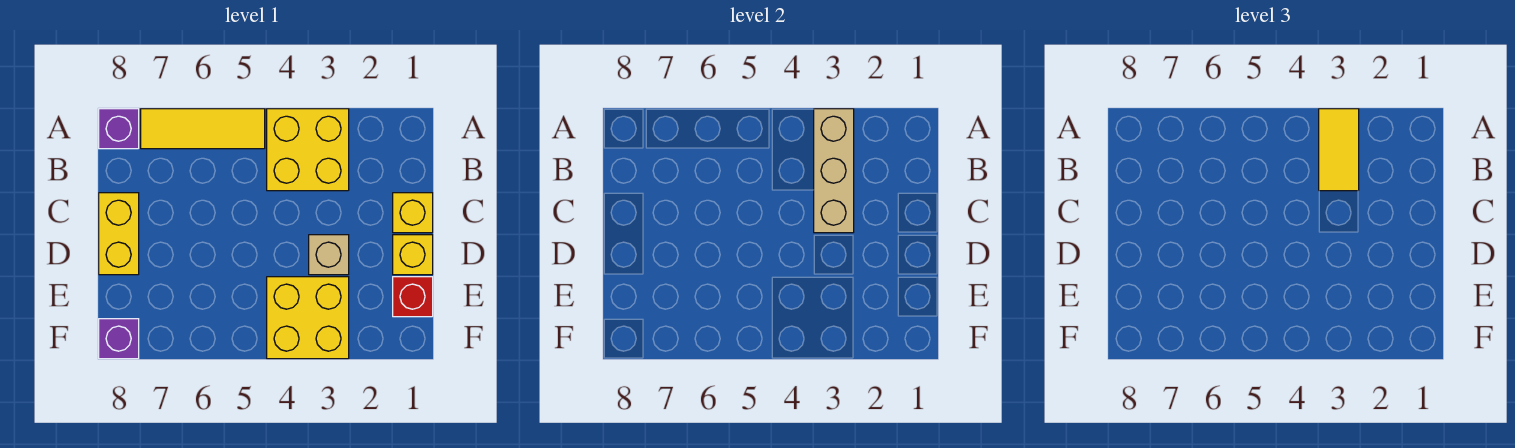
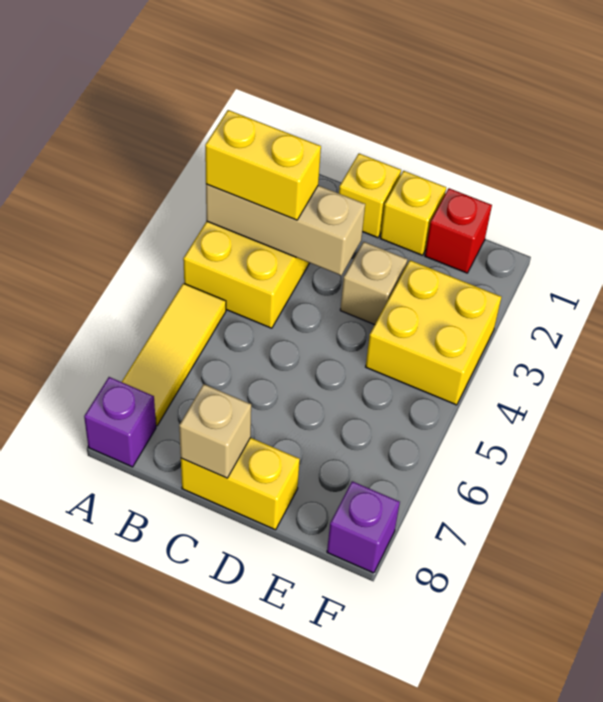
yellow 1x2 tile [1319,109,1359,191] -> yellow 1x2 brick [205,110,321,220]
none -> tan 1x1 brick [179,384,251,478]

